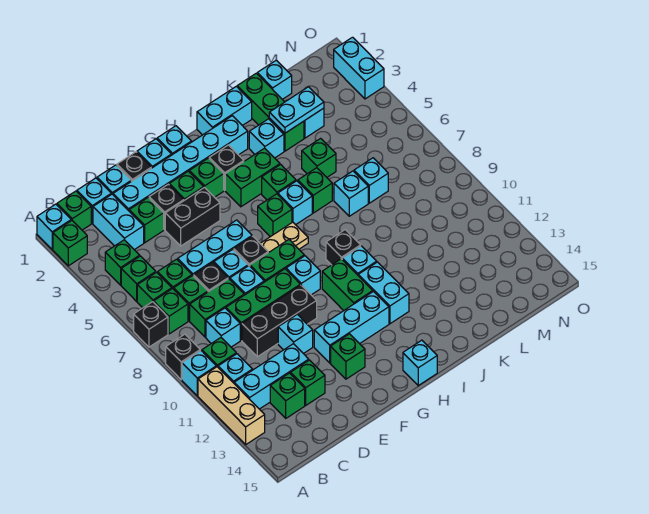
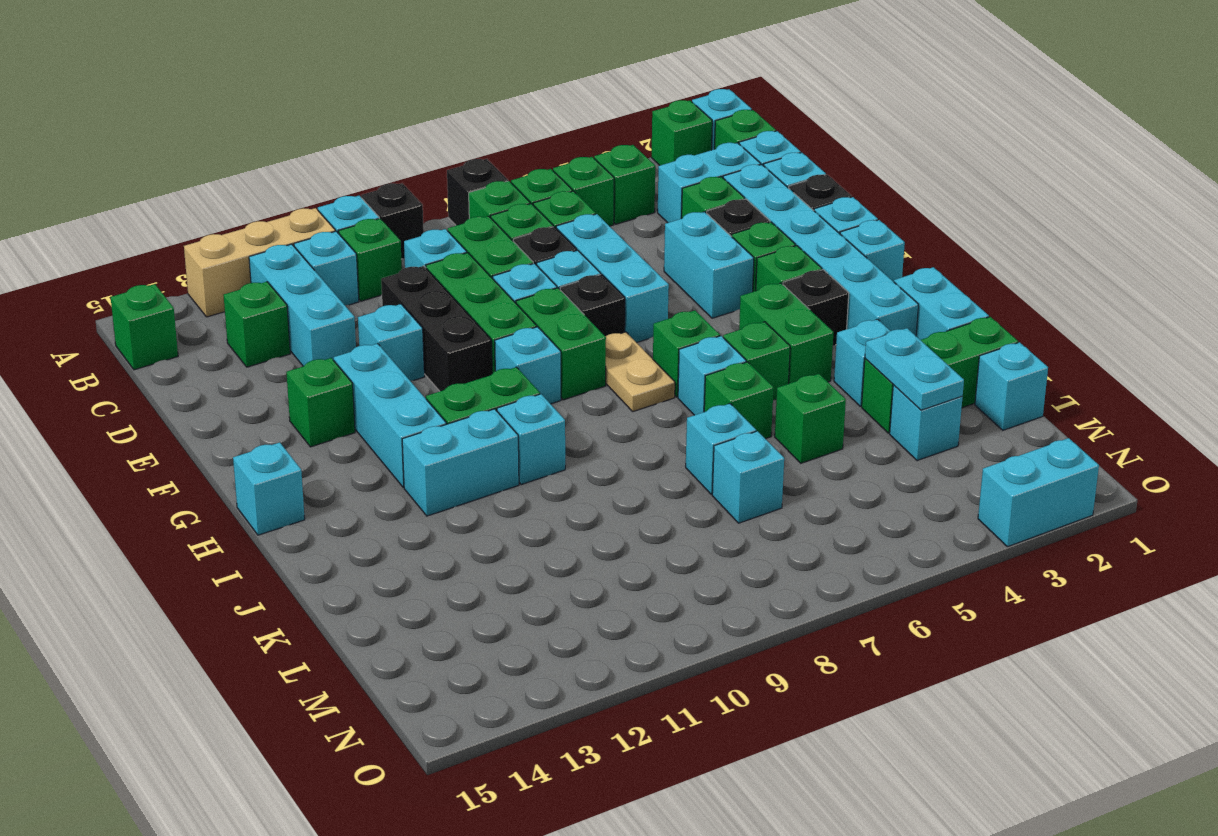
green 1x1 brick [290,360,325,405] -> green 1x1 brick moved to [111,284,178,370]
black 1x2 brick [165,187,220,246] -> cyan 1x2 brick [664,212,754,318]
black 1x1 brick [326,230,361,265] -> none

